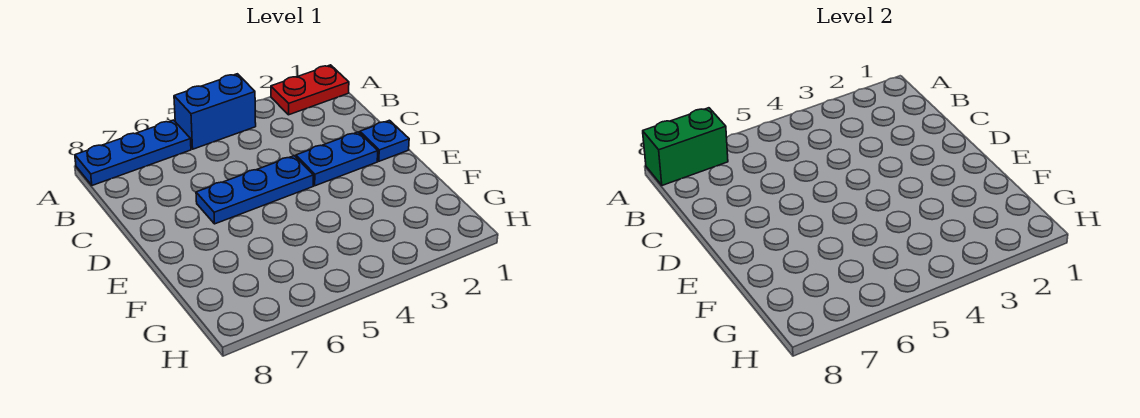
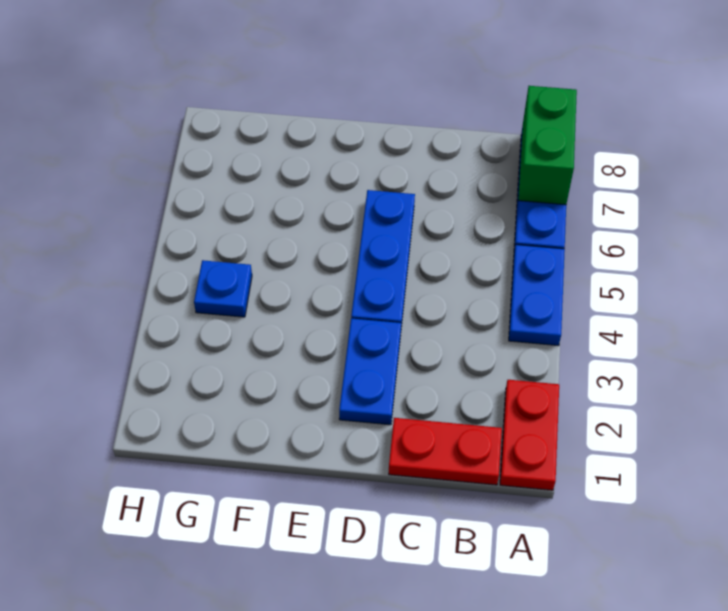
blue 1x2 brick [174,74,256,149] -> blue 1x2 plate [509,245,565,346]
none -> red 1x2 plate [389,418,502,485]
blue 1x1 plate [360,120,409,161] -> blue 1x1 plate moved to [194,260,252,317]

